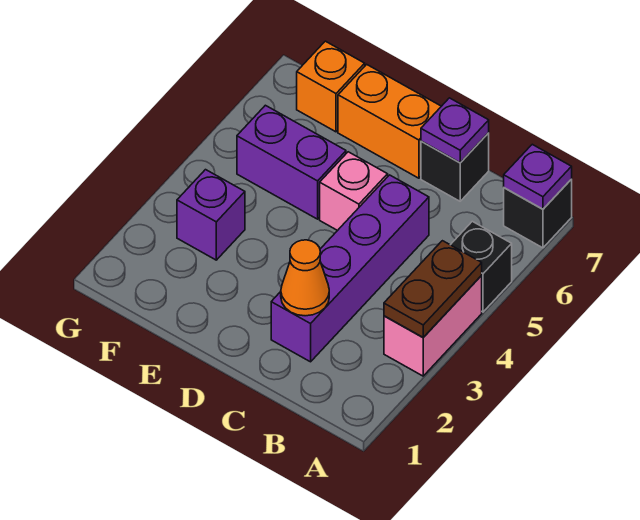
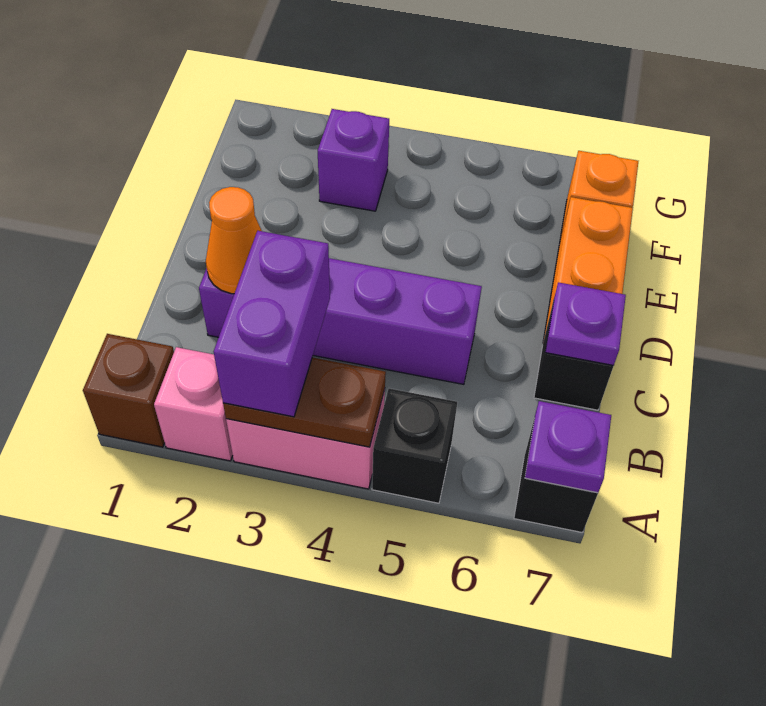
none -> brown 1x1 brick [83,334,174,447]
pink 1x1 brick [320,152,388,231] -> pink 1x1 brick moved to [154,347,233,461]
purple 1x2 brick [237,105,346,219] -> purple 1x2 brick moved to [214,231,330,417]

